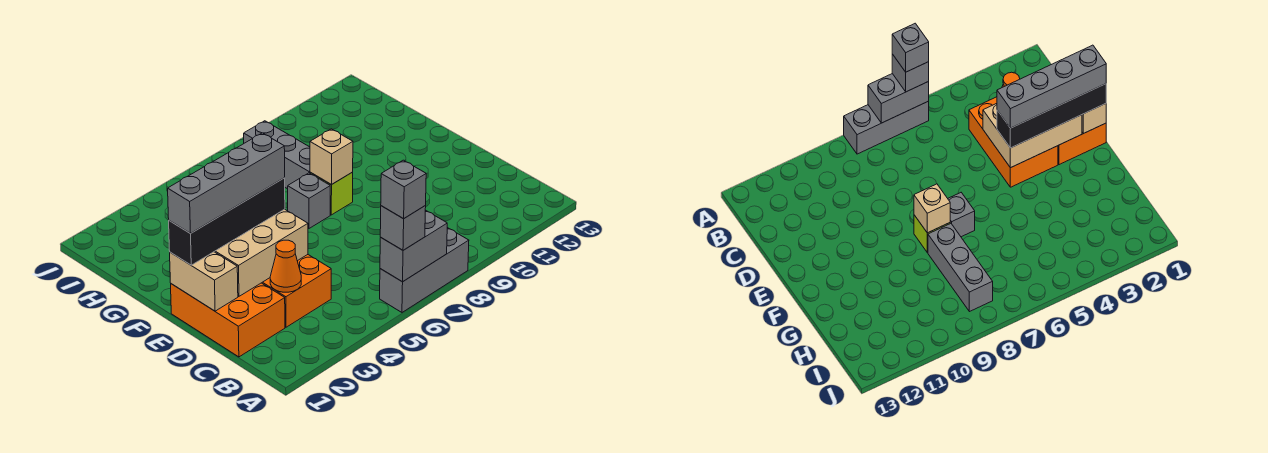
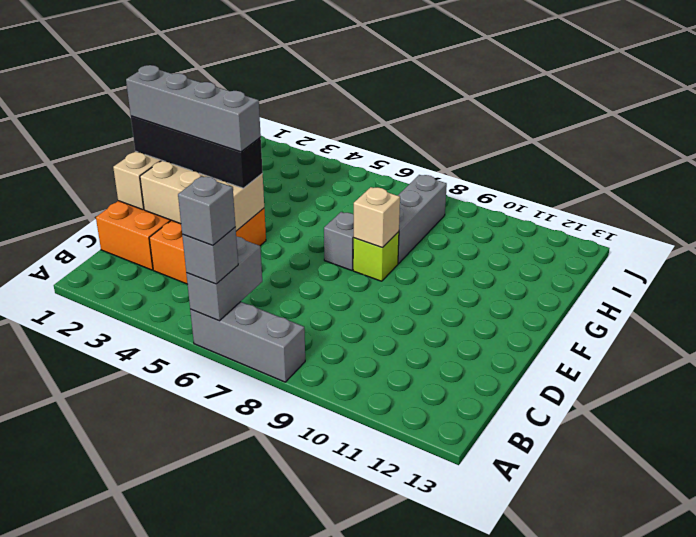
grey 1x2 brick [380,210,447,282] -> grey 1x2 brick turned to [186,237,262,321]
orange 1x1 cone [270,240,301,292] -> none

